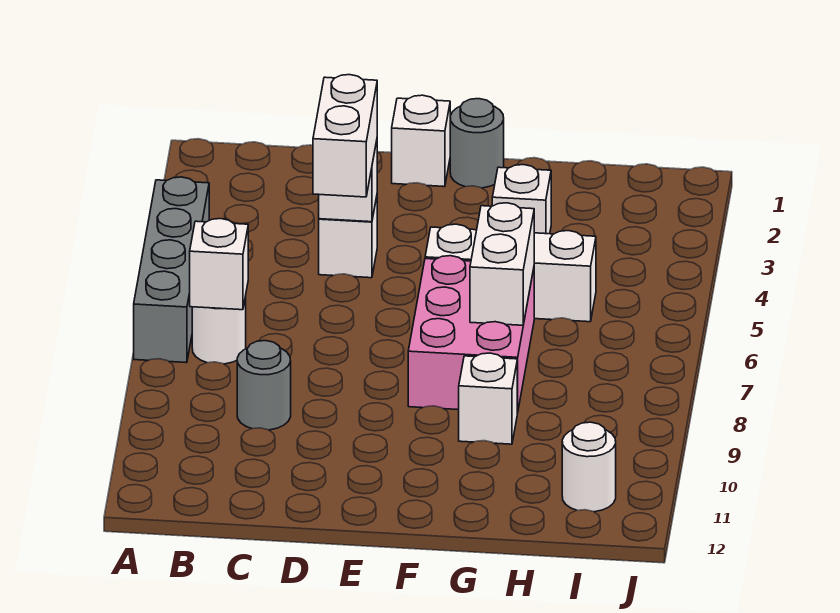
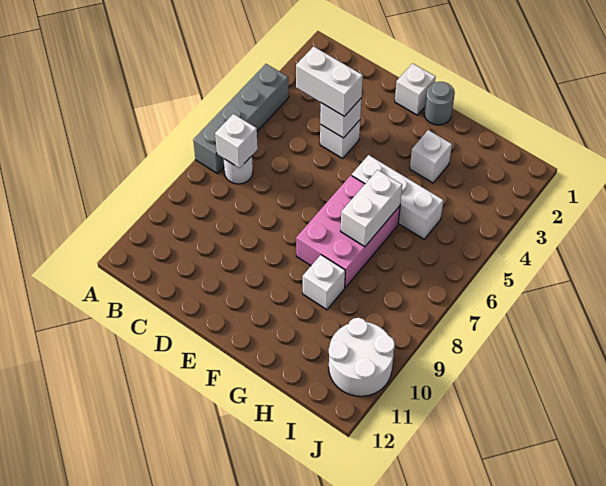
grey 1x1 round brick [237,341,291,430] -> none
white 1x2 brick [313,75,377,197] -> white 1x2 brick turned to [296,46,363,116]
white 1x1 round brick [562,422,616,512] -> white 2x2 round brick [329,318,395,396]

